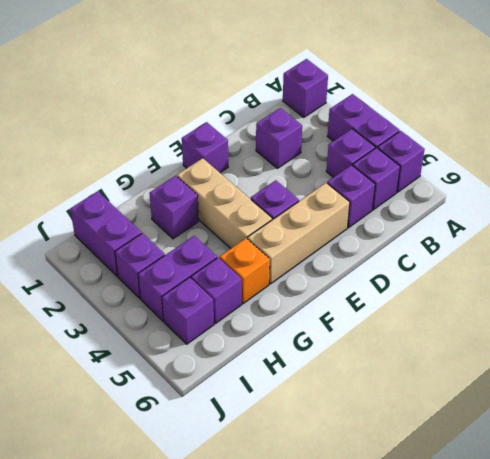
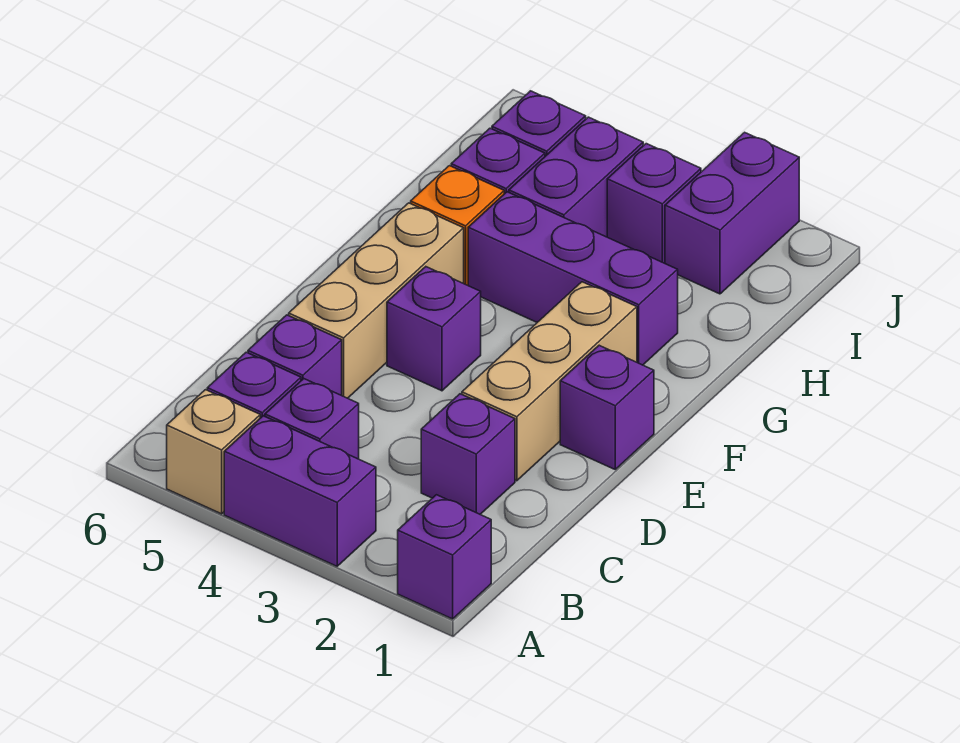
purple 1x1 brick [378,131,425,192] -> tan 1x1 brick [167,390,260,514]
tan 1x3 brick [177,158,272,248] -> tan 1x3 brick turned to [462,282,637,481]
purple 1x1 brick [149,176,199,239] -> purple 1x3 brick [468,192,678,365]
purple 1x2 brick [70,191,142,276] -> purple 1x2 brick turned to [665,132,799,294]

